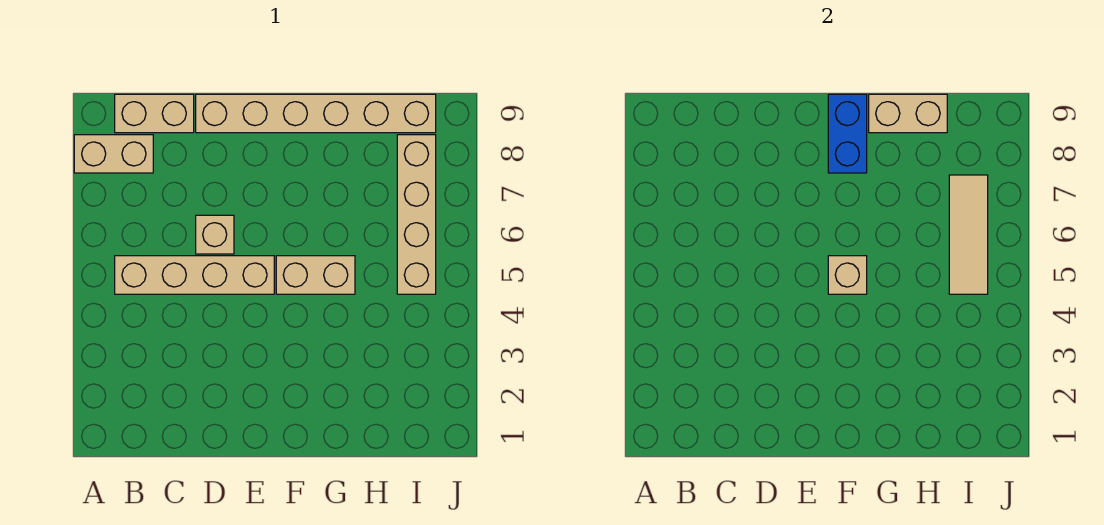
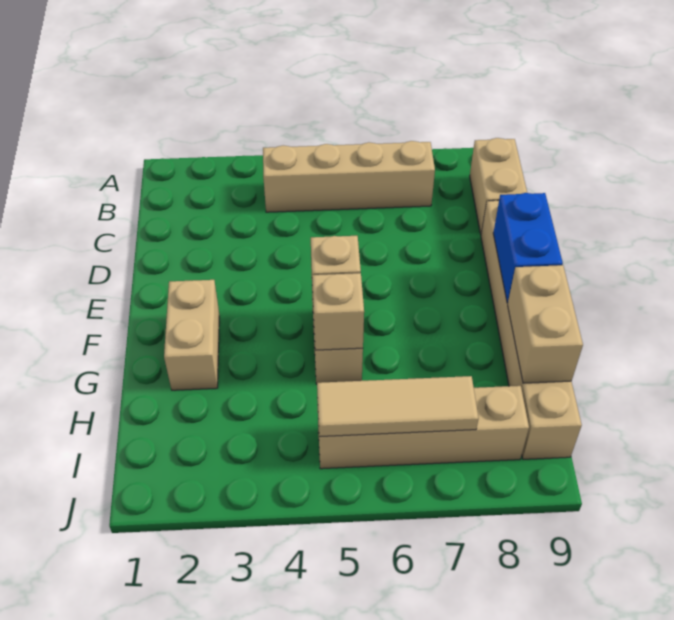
tan 1x2 brick [74,135,153,173] -> tan 1x2 brick moved to [164,280,219,390]
tan 1x4 brick [115,256,274,294] -> tan 1x4 brick turned to [263,141,435,212]
tan 1x1 brick [196,215,234,254] -> tan 1x1 brick moved to [312,273,364,350]
blue 1x2 brick [828,94,867,173] -> blue 1x2 brick turned to [493,193,563,303]

